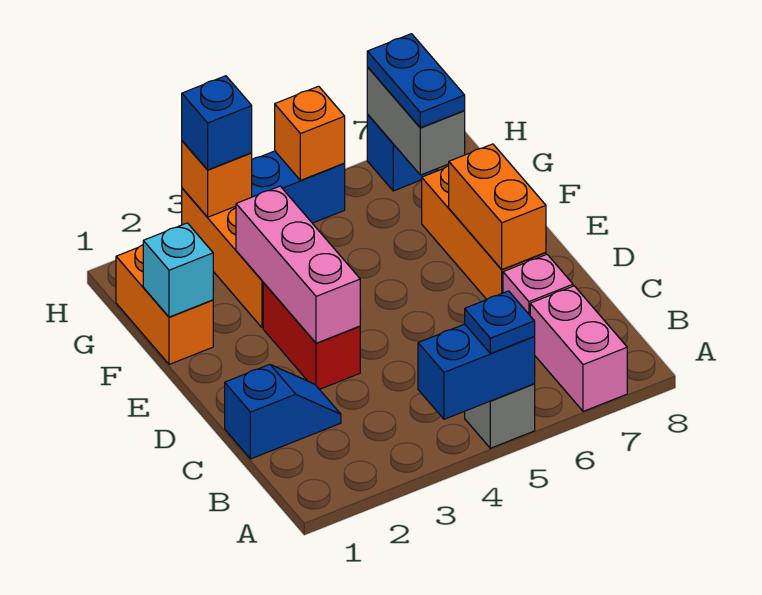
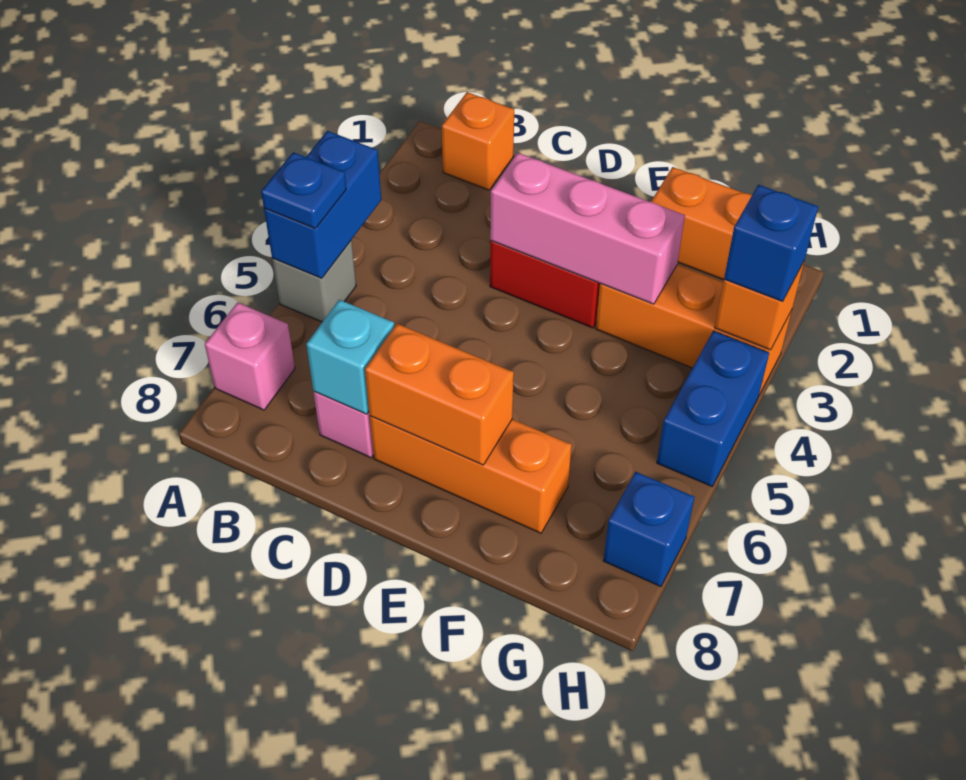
pink 1x2 brick [530,286,627,411] -> pink 1x1 brick [205,303,295,410]
blue 1x2 slope [225,364,341,459] -> none
cyan 1x1 brick [143,223,213,317] -> cyan 1x1 brick moved to [306,300,394,414]
grey 1x2 brick [367,67,465,175] -> none
blue 1x2 plate [367,34,465,128] -> none
orange 1x1 brick [275,86,345,180] -> orange 1x1 brick moved to [442,92,514,190]

